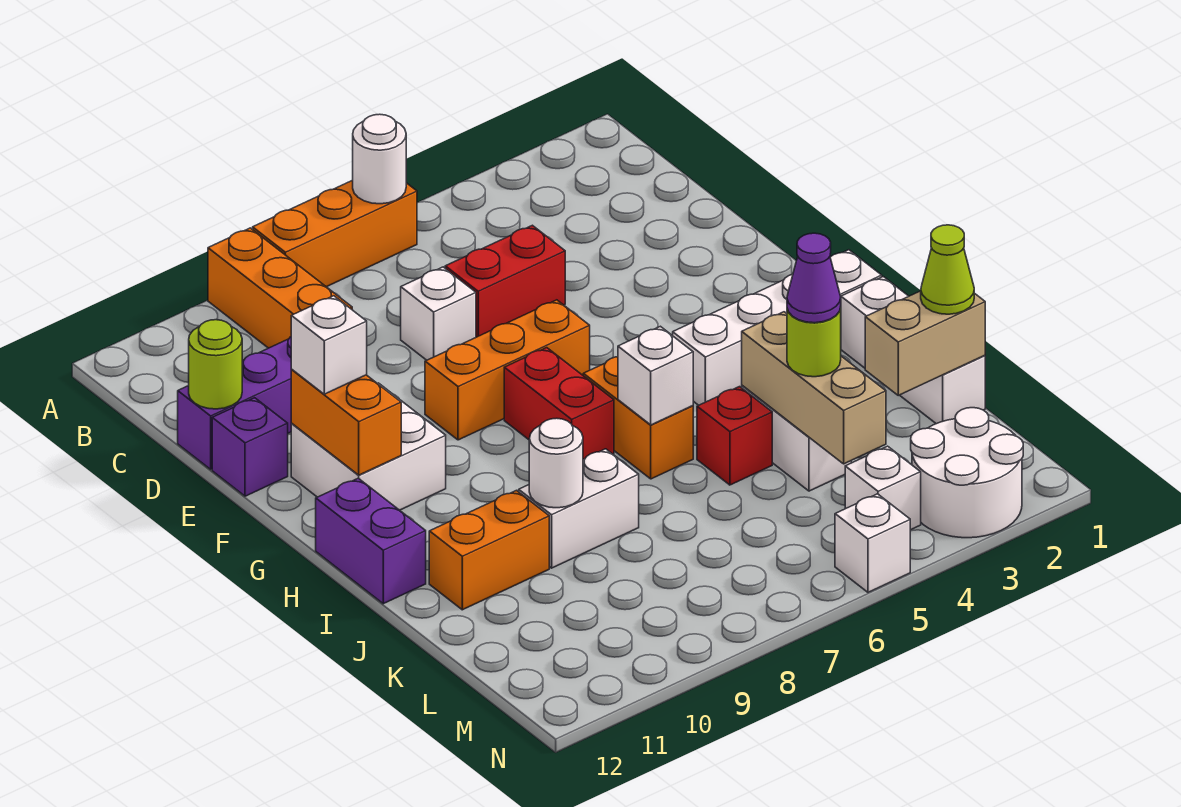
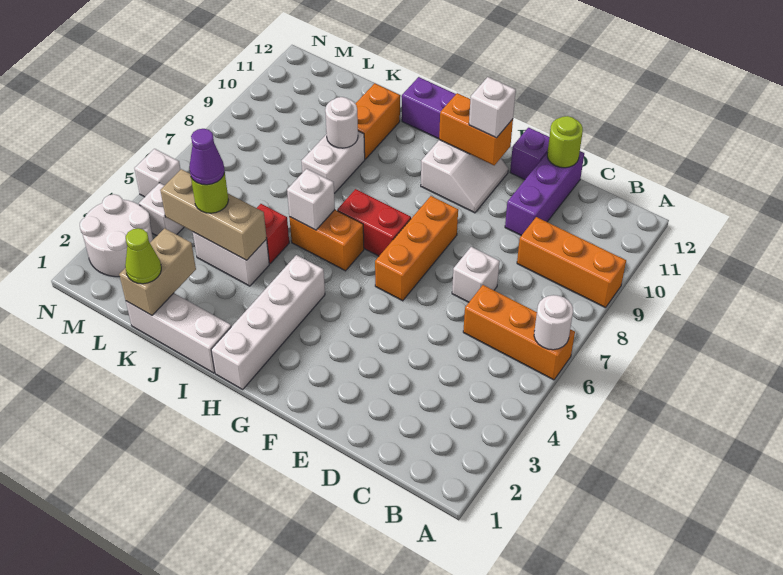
orange 1x3 brick [253,180,417,287] -> orange 1x3 brick turned to [463,285,575,380]
red 1x2 brick [445,225,565,337] -> none
white 2x2 brick [291,383,446,510] -> white 2x2 slope [421,140,508,213]

